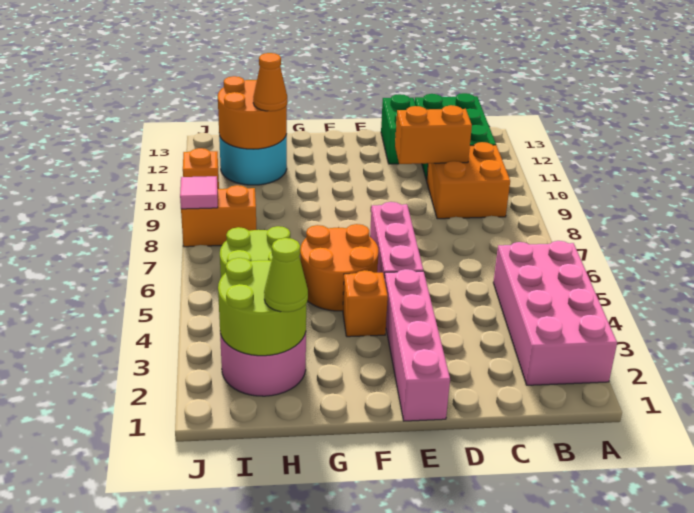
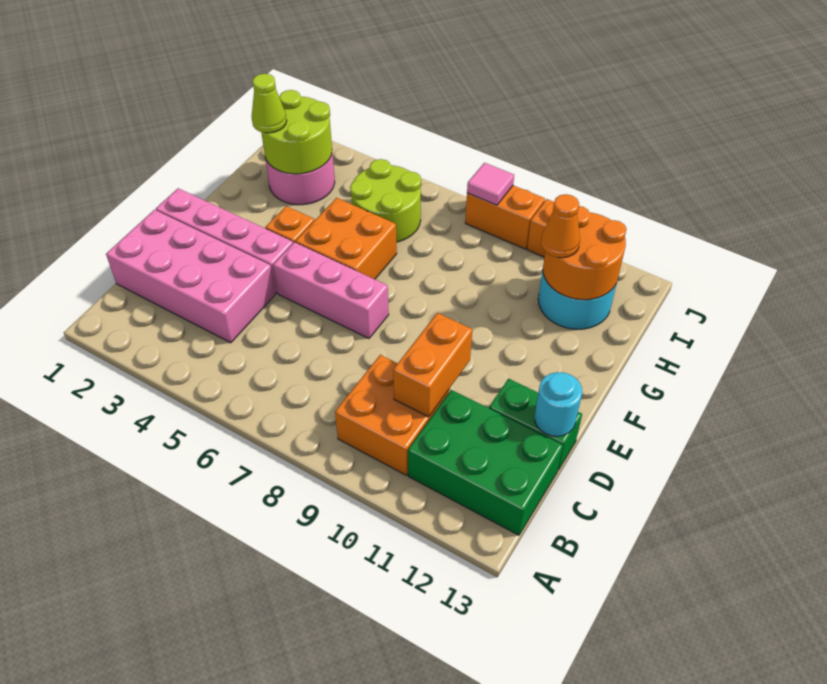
pink 2x4 brick [493,241,617,385] -> pink 2x4 brick moved to [106,210,275,343]
none -> cyan 1x1 round brick [535,372,582,436]
orange 2x2 round brick [300,224,378,311] -> orange 2x2 brick [295,198,397,279]
orange 1x2 brick [181,185,256,247] -> orange 1x2 brick turned to [465,185,545,249]

